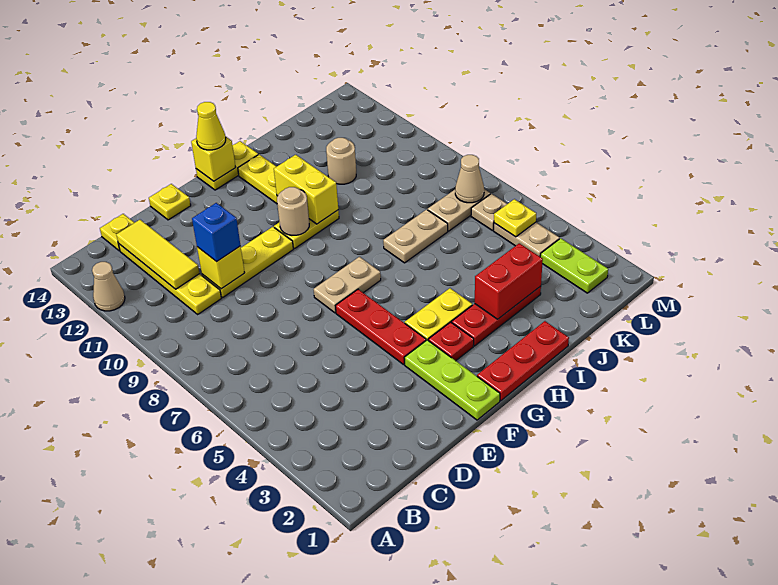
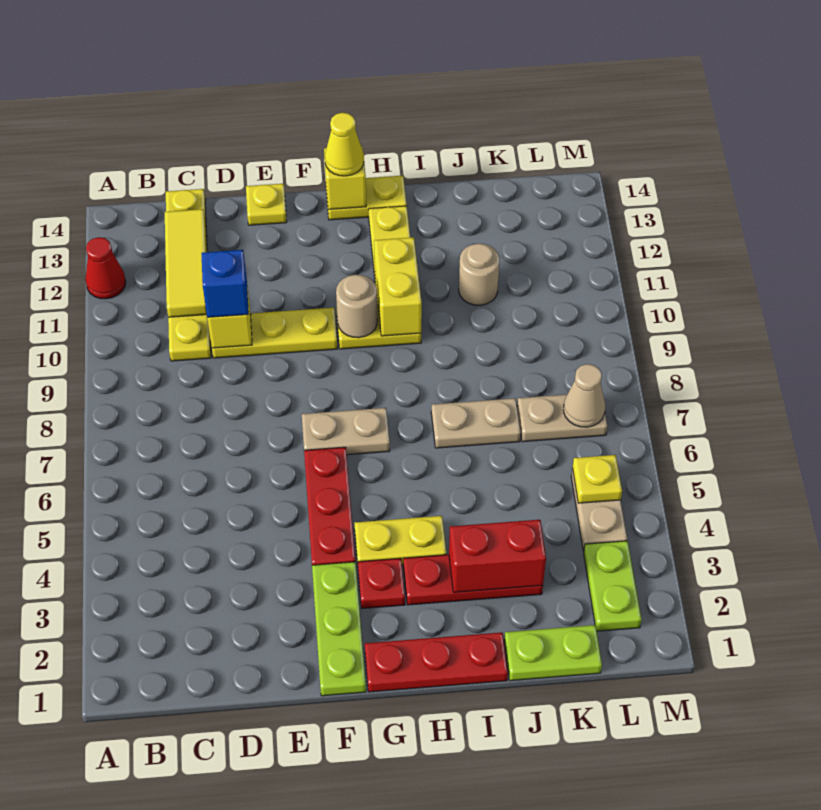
tan 1x1 cone [92,262,125,311] -> red 1x1 cone [85,237,126,299]
none -> lime 1x2 plate [504,625,602,681]
tan 1x1 plate [471,194,507,231] -> none

